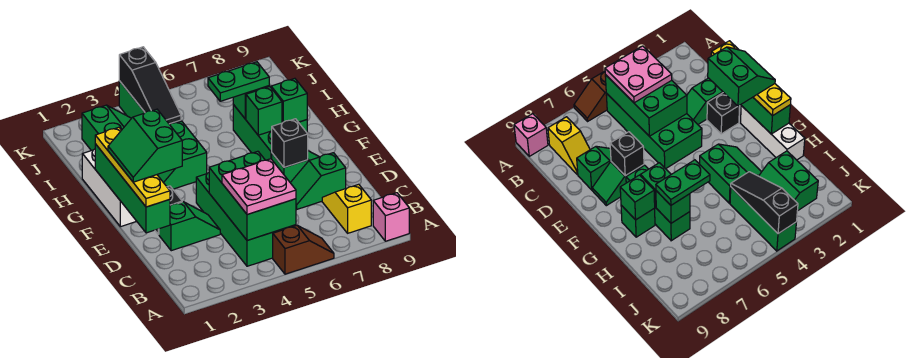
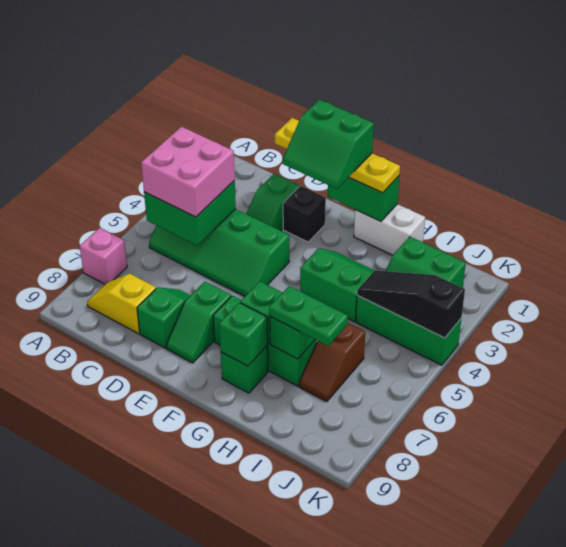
brown 1x2 slope [273,226,334,274] -> brown 1x2 slope moved to [299,323,365,402]
pink 1x1 brick [373,193,409,241] -> pink 1x1 brick moved to [80,228,127,284]
green 2x4 brick [196,173,296,266] -> green 2x4 slope [149,209,289,296]
green 2x3 brick [209,151,296,240] -> green 2x2 brick [144,181,236,246]
pink 2x2 plate [222,159,296,215] -> pink 2x2 brick [141,127,235,217]
yellow 1x2 slope [322,184,371,233] -> yellow 1x2 slope turned to [87,274,156,334]
green 1x4 brick [95,144,170,233] -> green 1x2 brick [328,176,399,221]
green 2x2 slope [108,109,182,182] -> green 2x2 slope turned to [283,99,374,189]
black 1x1 brick [272,119,308,167] -> none
white 1x3 brick [82,149,137,227] -> white 1x2 brick [354,204,425,255]
green 1x2 plate [208,62,269,101] -> green 1x2 plate turned to [269,286,348,346]

